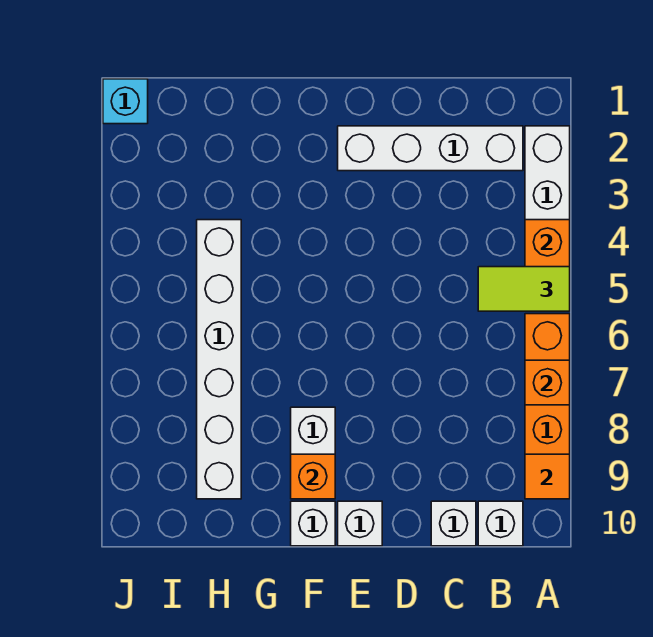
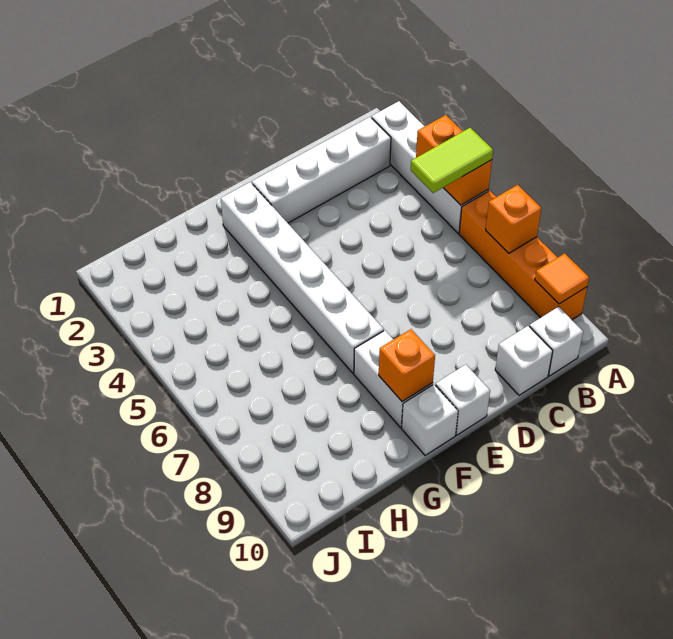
white 1x6 brick [197,220,241,499] -> white 1x6 brick moved to [221,182,384,373]
cyan 1x1 brick [103,79,148,124] -> none

